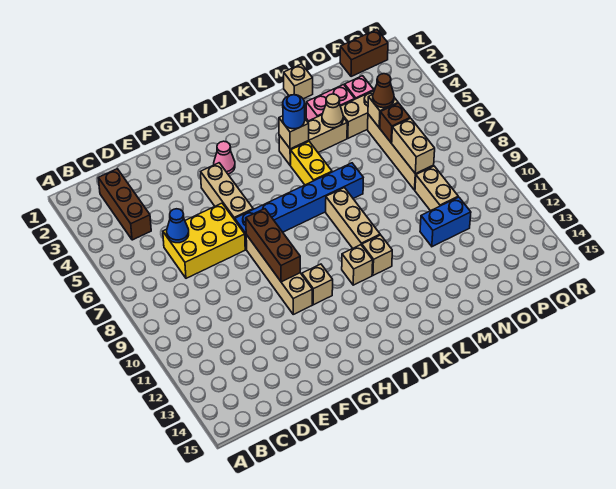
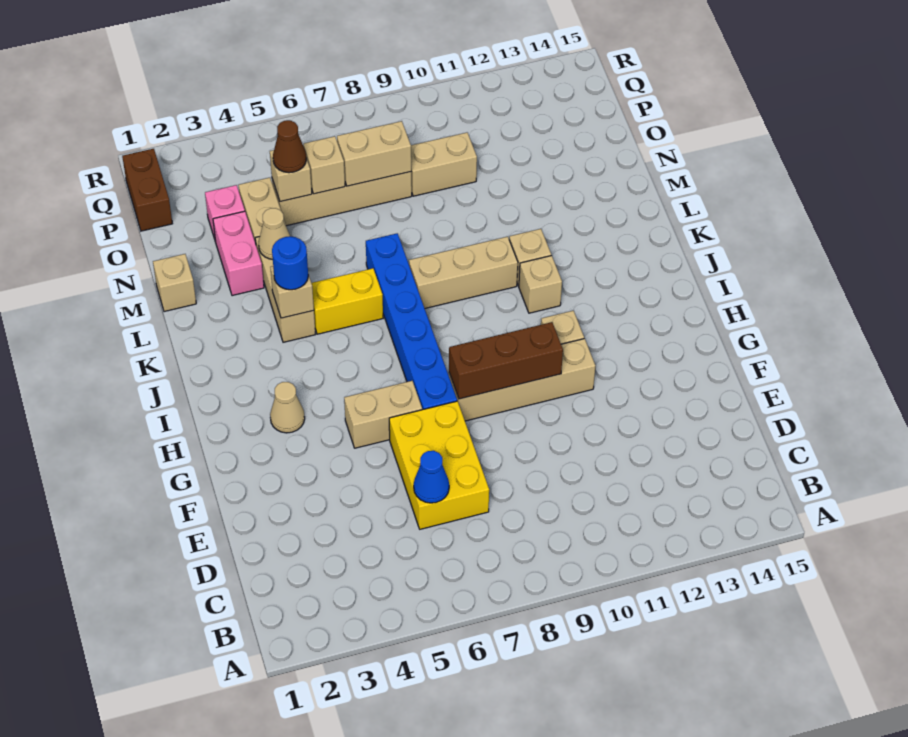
brown 1x3 brick [98,169,151,240] -> none
tan 1x3 brick [201,163,253,220] -> tan 1x2 brick [344,381,422,448]
pink 1x1 cone [214,141,235,174] -> tan 1x1 cone [270,382,305,433]
blue 1x2 brick [420,197,471,247] -> none
brown 1x1 brick [380,103,410,143] -> tan 1x1 brick [303,136,345,194]

